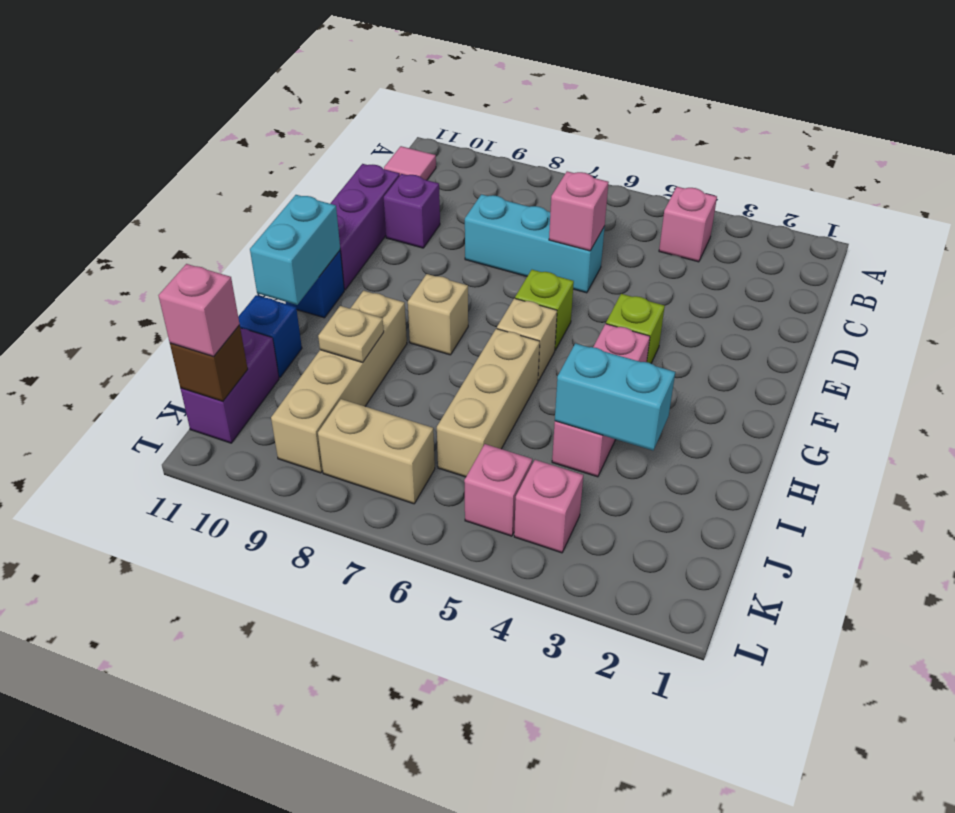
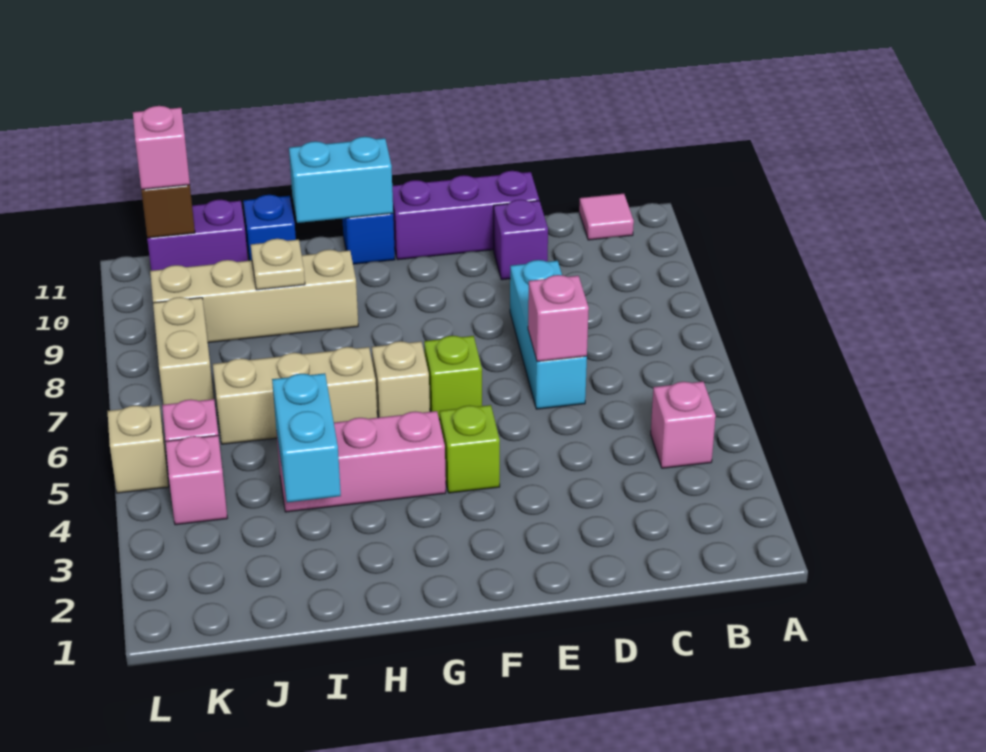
tan 1x1 brick [408,274,468,355] -> tan 1x1 brick moved to [107,405,169,493]

